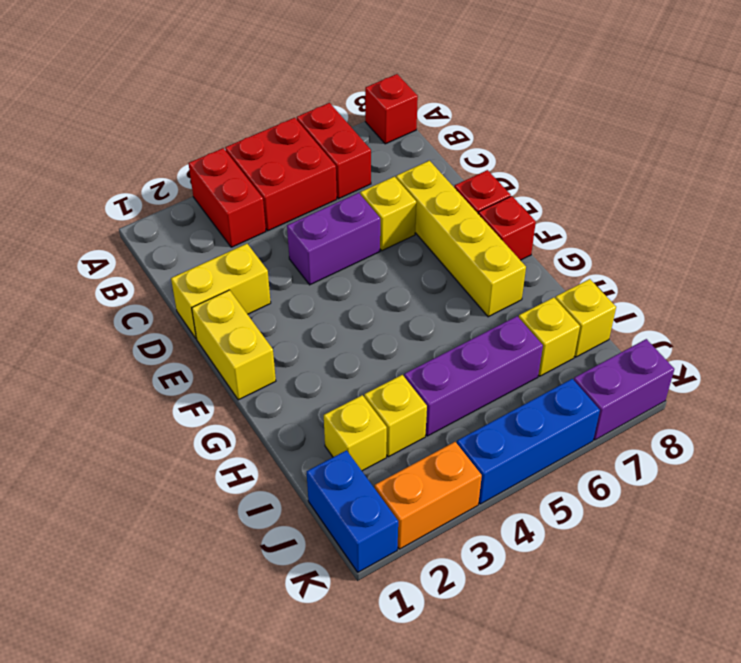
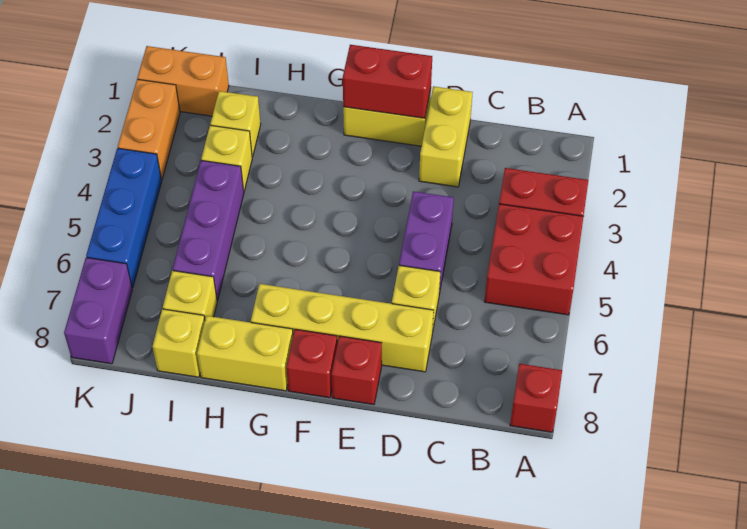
red 1x2 brick [297,103,371,199] -> red 1x2 brick moved to [343,45,432,118]
none -> yellow 1x2 brick [197,316,293,391]
blue 1x2 brick [307,450,398,572] -> orange 1x2 brick [137,46,229,116]

